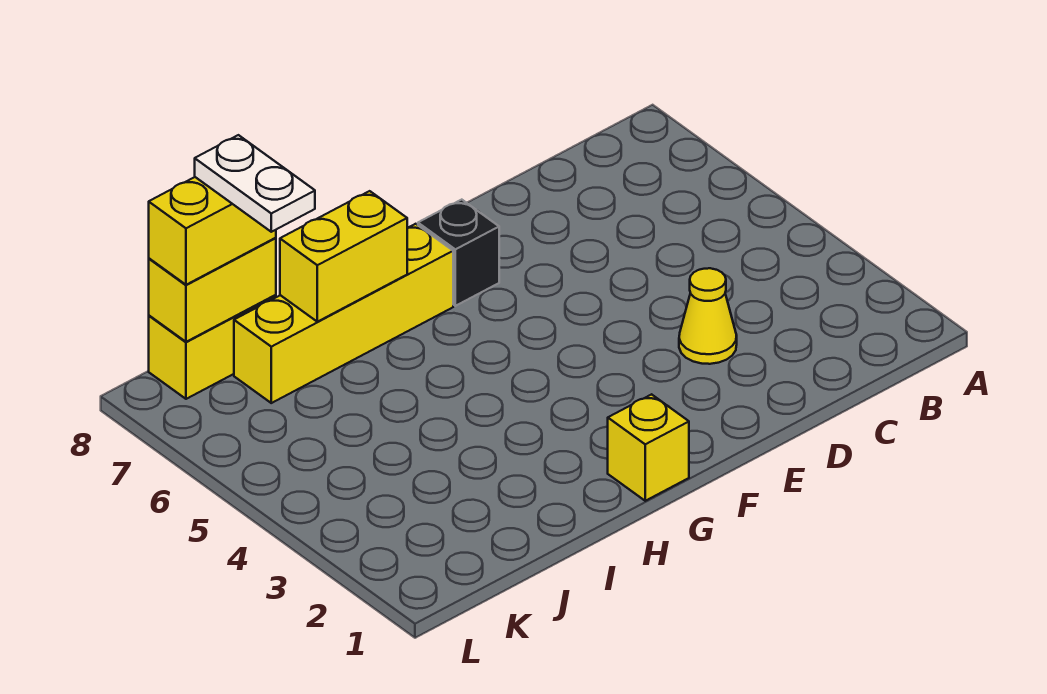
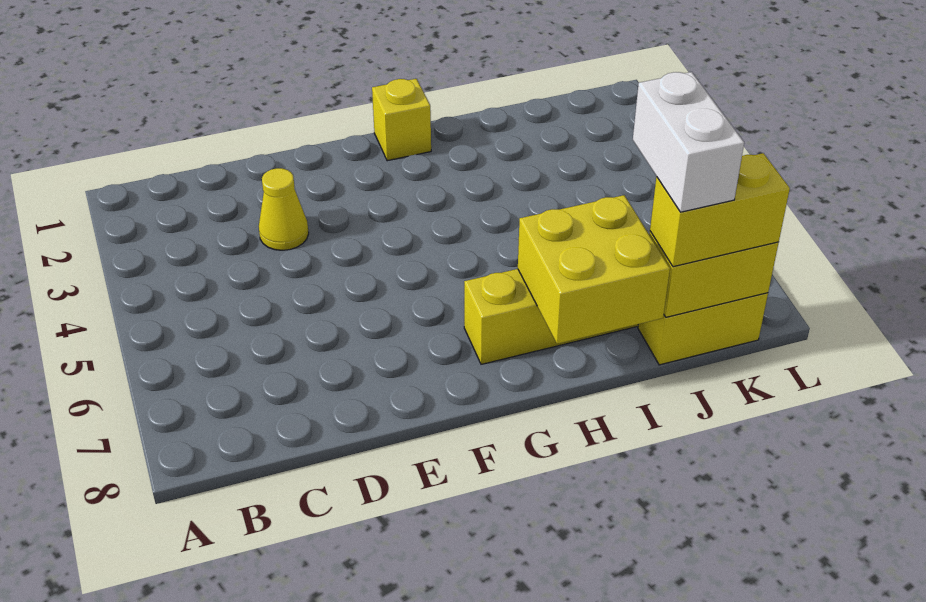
black 1x1 brick [418,200,499,306] -> none
yellow 1x2 brick [280,191,407,322] -> yellow 2x2 brick [518,195,670,344]
white 1x2 plate [195,135,315,232] -> white 1x2 brick [633,72,744,212]

